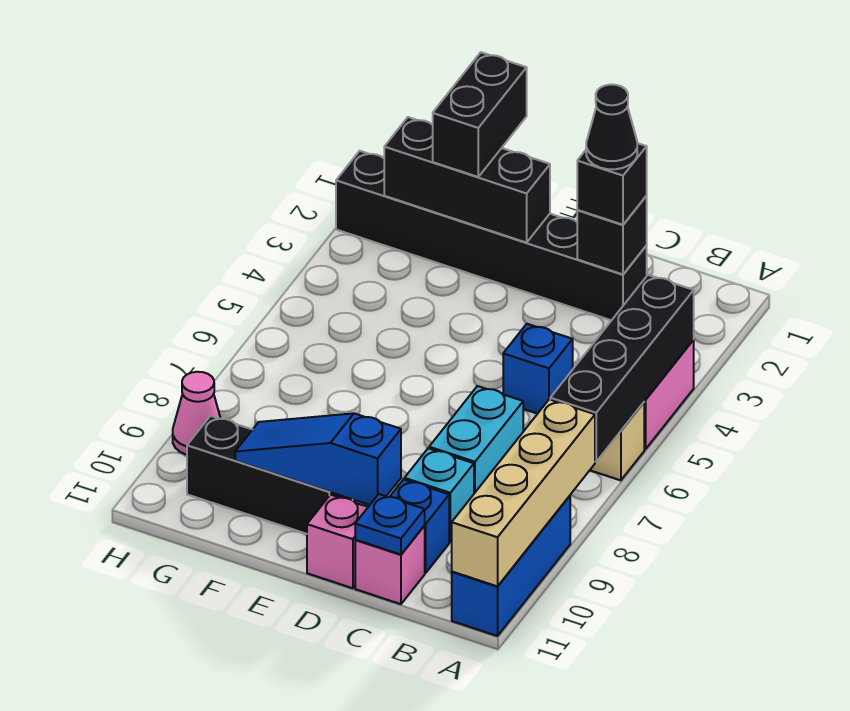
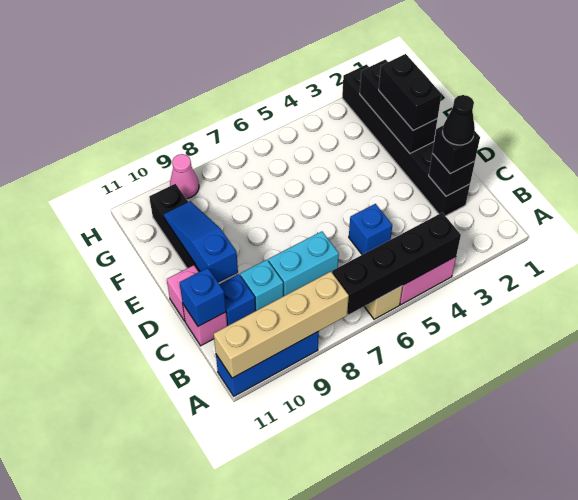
blue 1x1 plate [355,494,425,554] -> blue 1x1 brick [180,268,226,326]
black 1x2 brick [433,52,527,177] -> black 1x2 brick turned to [379,54,442,130]

